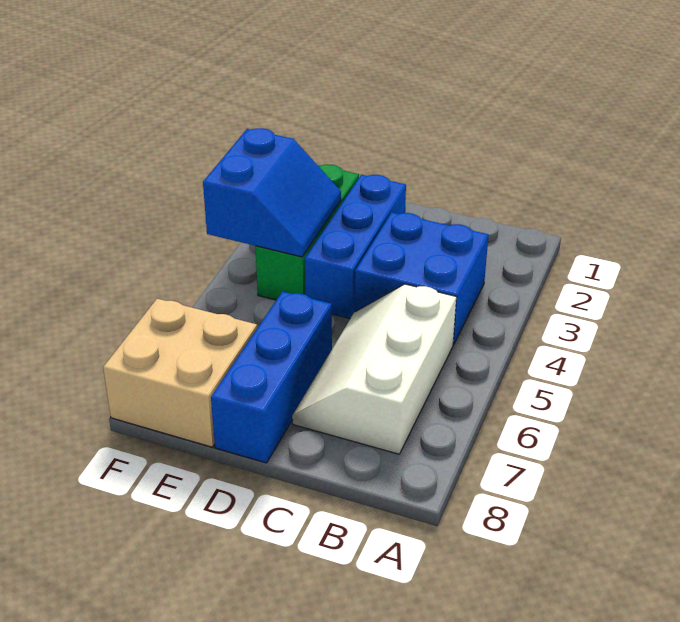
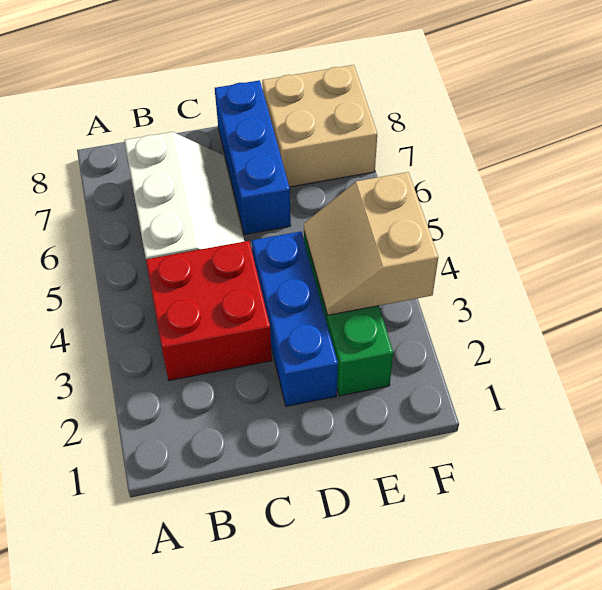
blue 2x2 brick [355,212,488,345] -> red 2x2 brick [146,241,272,381]
blue 2x2 slope [203,128,341,257] -> tan 2x2 slope [304,172,438,315]

